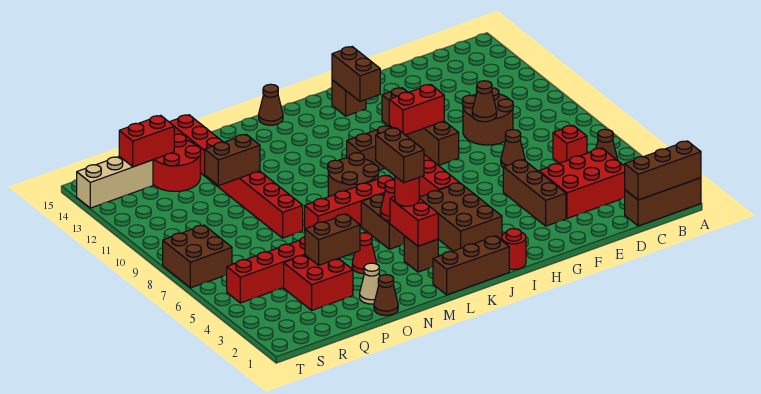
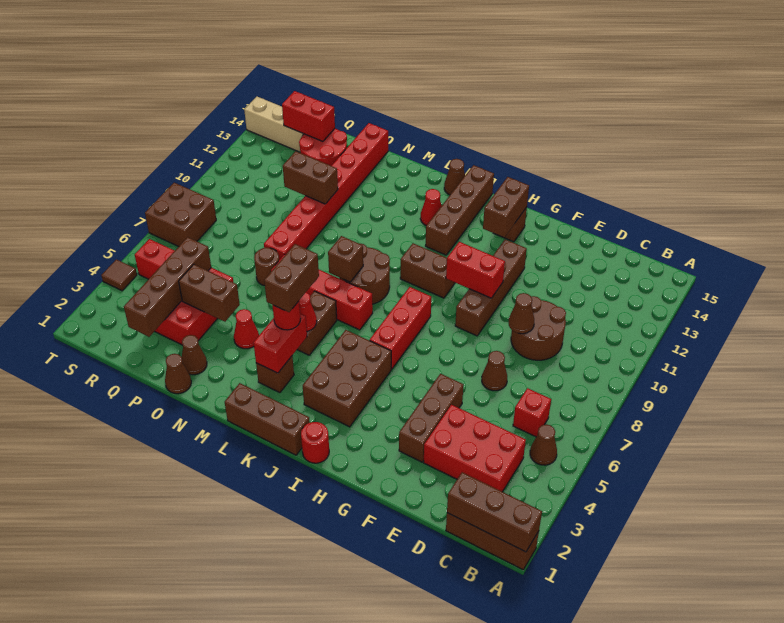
none -> brown 1x4 brick [426,165,494,255]
none -> red 1x1 cone [420,189,442,226]
none -> brown 1x1 brick [328,236,363,282]
tan 1x1 cone [360,263,380,304] -> brown 1x1 cone [182,335,207,375]
none -> brown 1x1 round brick [254,247,279,286]
none -> brown 1x4 brick [124,237,211,337]
none -> brown 1x1 tile [101,259,137,291]

